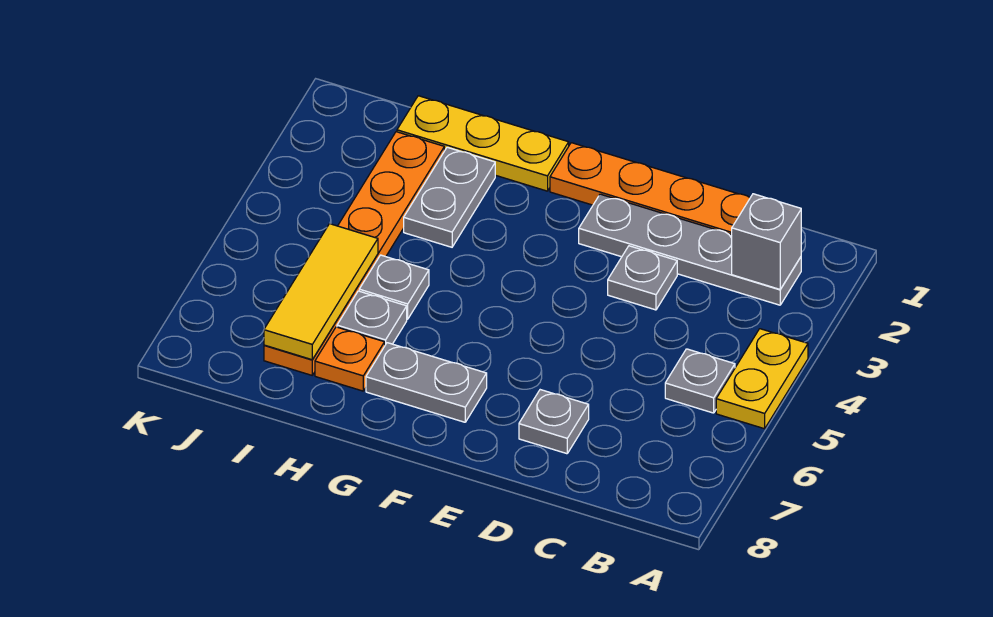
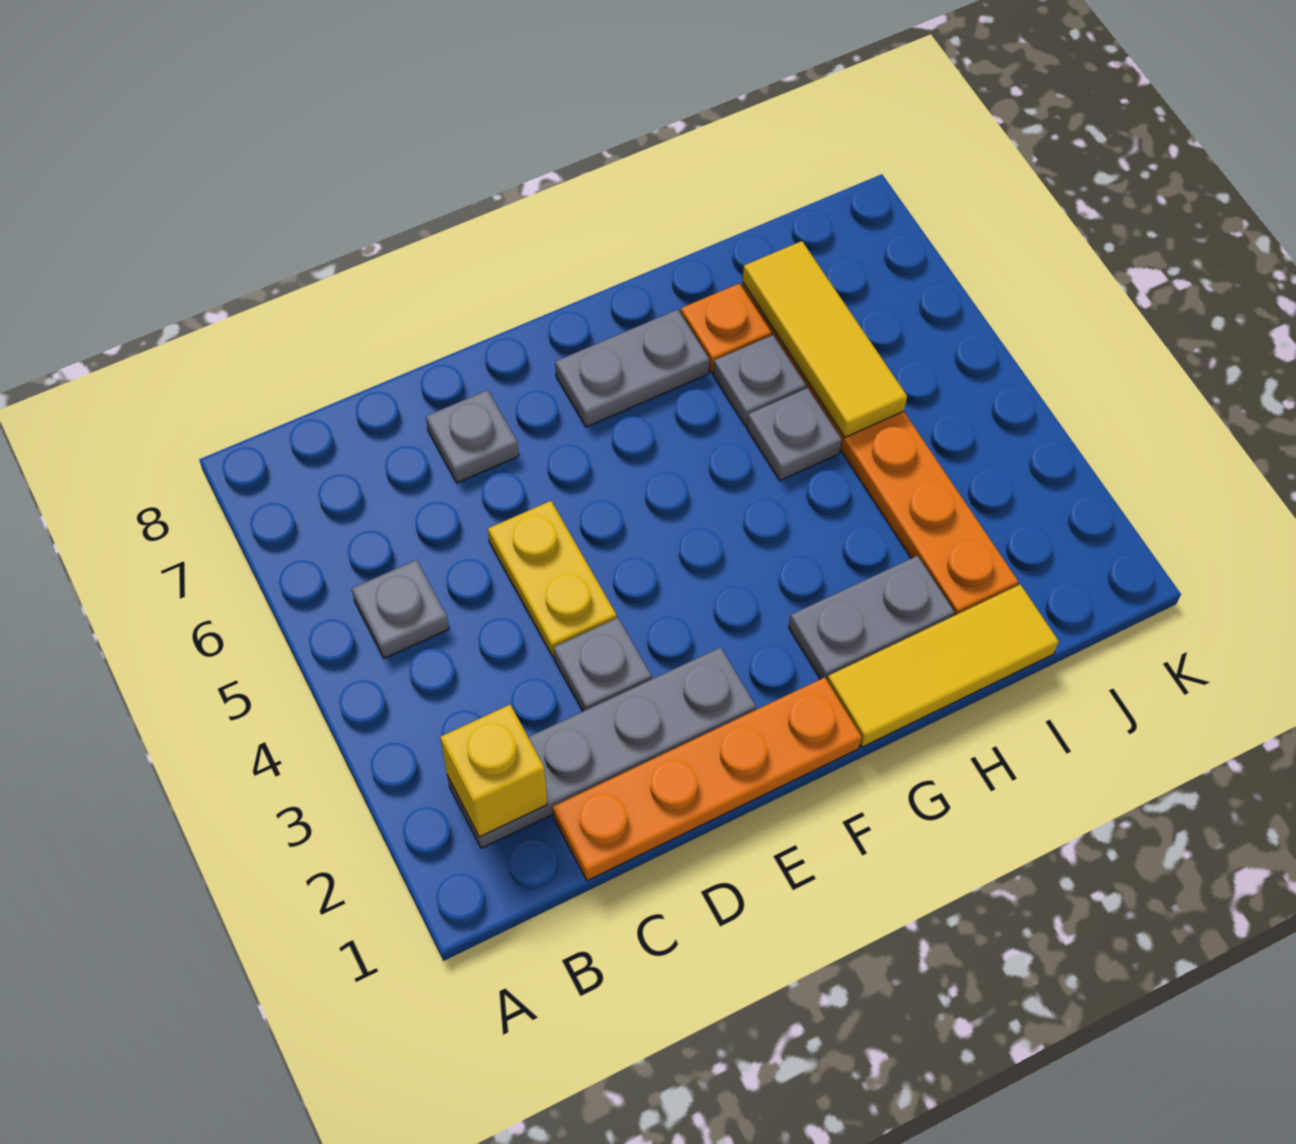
yellow 1x2 plate [716,329,808,429] -> yellow 1x2 plate moved to [488,501,617,657]
grey 1x1 brick [732,194,801,289] -> yellow 1x1 brick [440,705,547,837]
yellow 1x3 plate [397,96,569,191] -> yellow 1x3 tile [827,584,1059,747]
grey 1x2 plate [404,147,495,247] -> grey 1x2 plate turned to [789,556,954,680]

